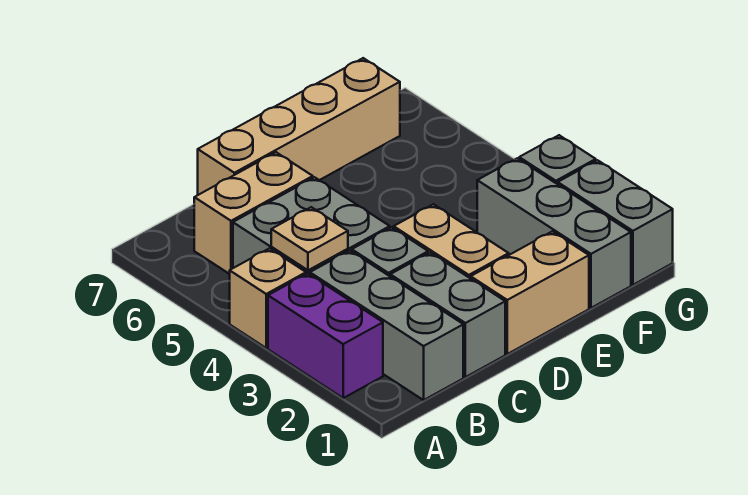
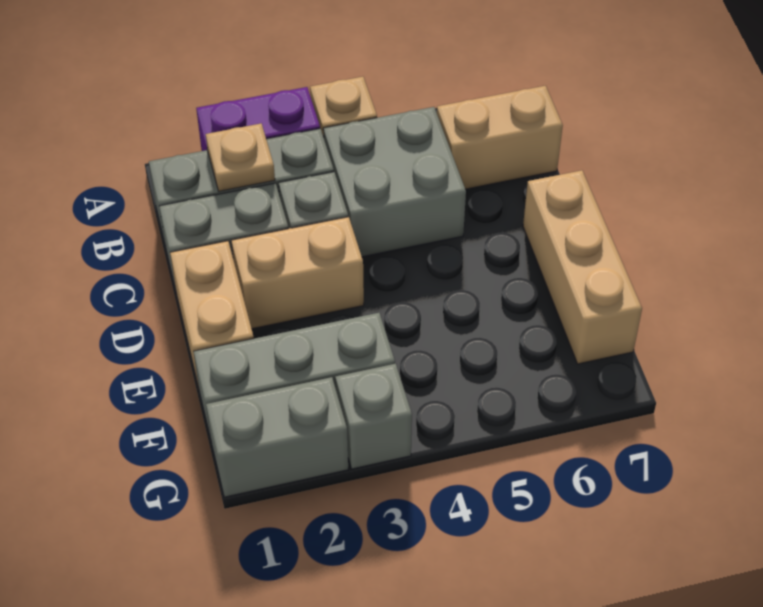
tan 1x1 plate [271,207,348,270] -> tan 1x1 plate moved to [206,124,275,191]
tan 1x2 brick [194,152,313,274] -> tan 1x2 brick turned to [437,86,563,189]
tan 1x4 brick [198,58,400,195] -> tan 1x3 brick [523,170,642,364]

